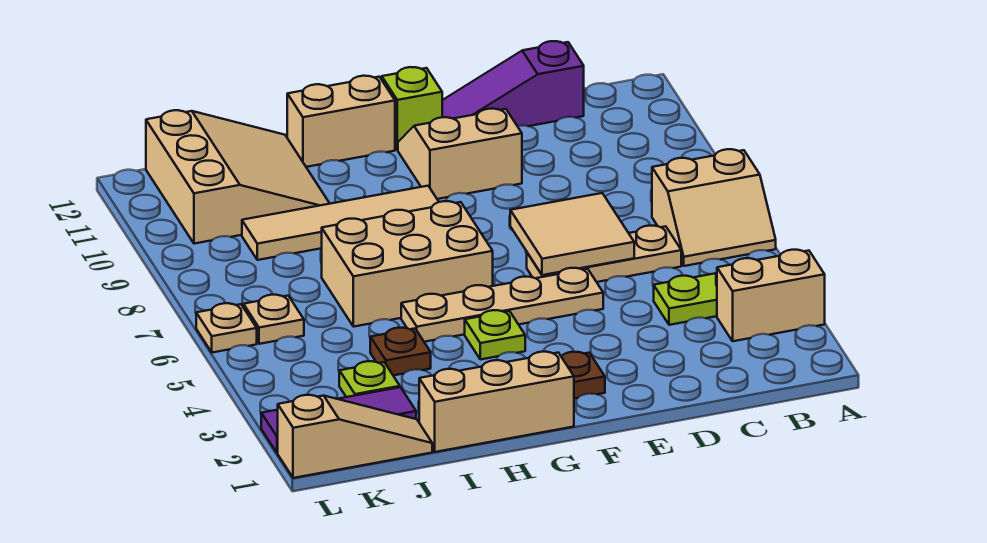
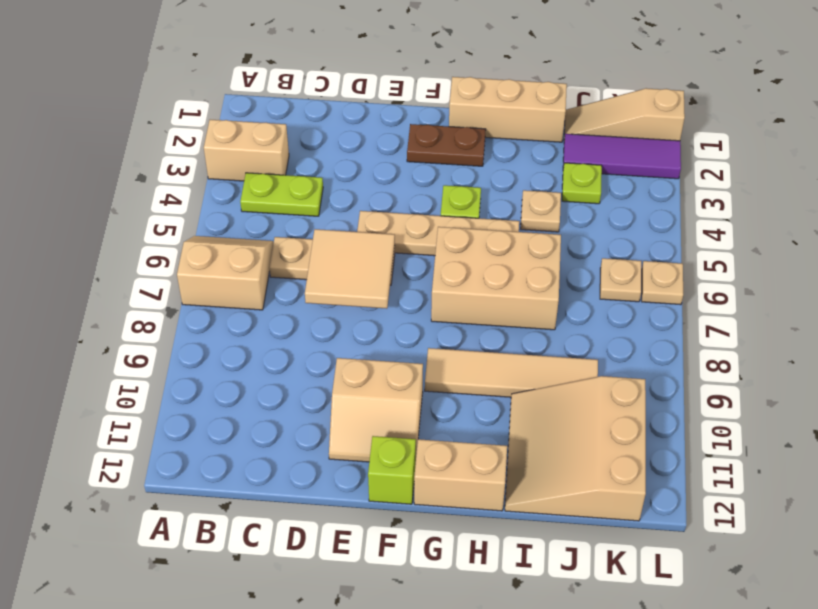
purple 1x3 slope [442,41,584,126] -> none
brown 1x1 plate [370,328,431,375] -> tan 1x1 plate [521,190,561,232]

